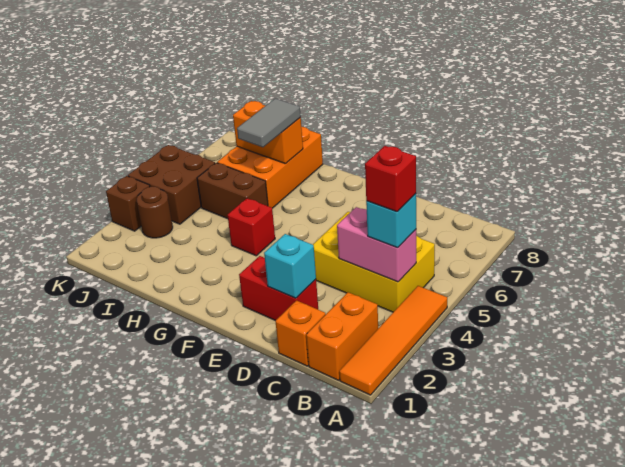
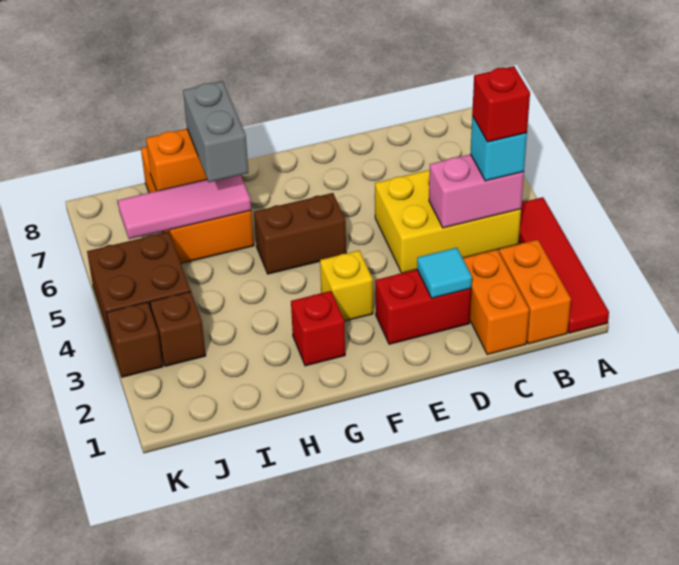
orange 1x4 tile [339,286,447,395] -> red 1x4 tile [519,197,609,333]
orange 1x1 brick [275,301,326,366] -> orange 1x2 brick [463,250,529,355]
cyan 1x1 brick [264,234,316,298] -> cyan 1x1 tile [417,248,472,298]
none -> yellow 1x1 brick [320,250,373,321]
red 1x1 brick [228,198,275,256] -> red 1x1 brick moved to [291,291,345,366]
brown 1x2 brick [197,163,268,219] -> brown 1x2 brick moved to [254,193,346,274]
none -> pink 1x3 tile [118,175,251,239]
grey 1x2 tile [237,99,301,147] -> grey 1x2 brick [183,81,248,182]
brown 1x1 round brick [137,186,173,238] -> brown 1x1 brick [150,292,206,366]

